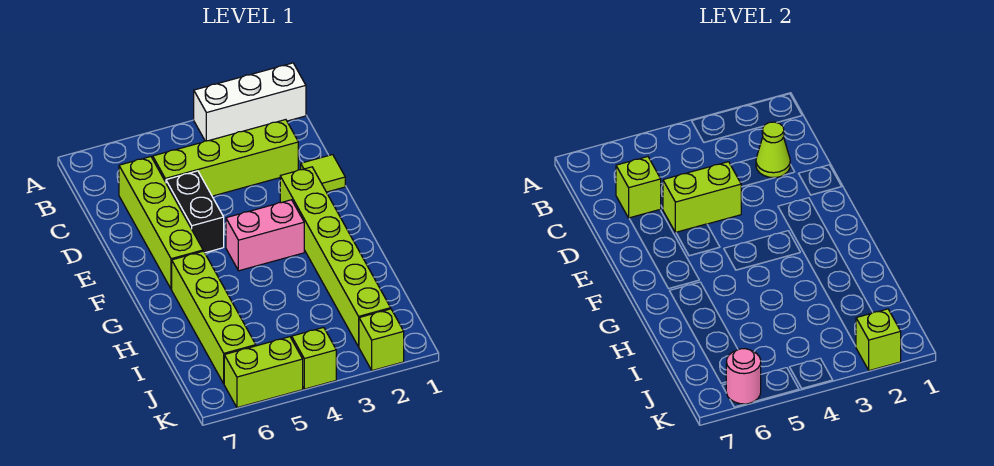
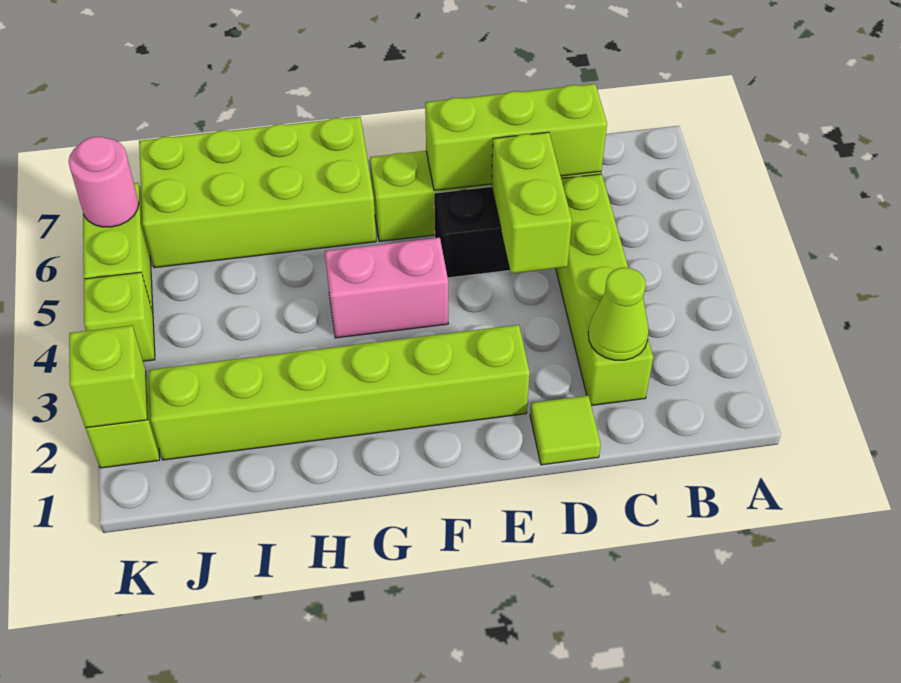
white 1x3 brick [194,63,306,141] -> none
lime 1x1 brick [616,157,661,218] -> lime 1x3 brick [425,84,607,190]
pink 1x2 brick [226,200,304,271] -> pink 1x2 brick turned to [325,238,448,338]
lime 1x4 brick [172,251,256,383] -> lime 2x4 brick [139,117,376,268]

